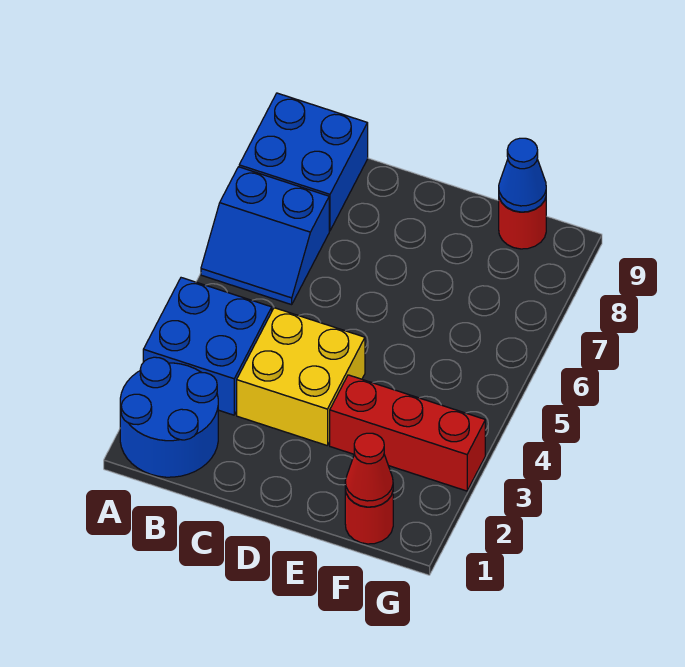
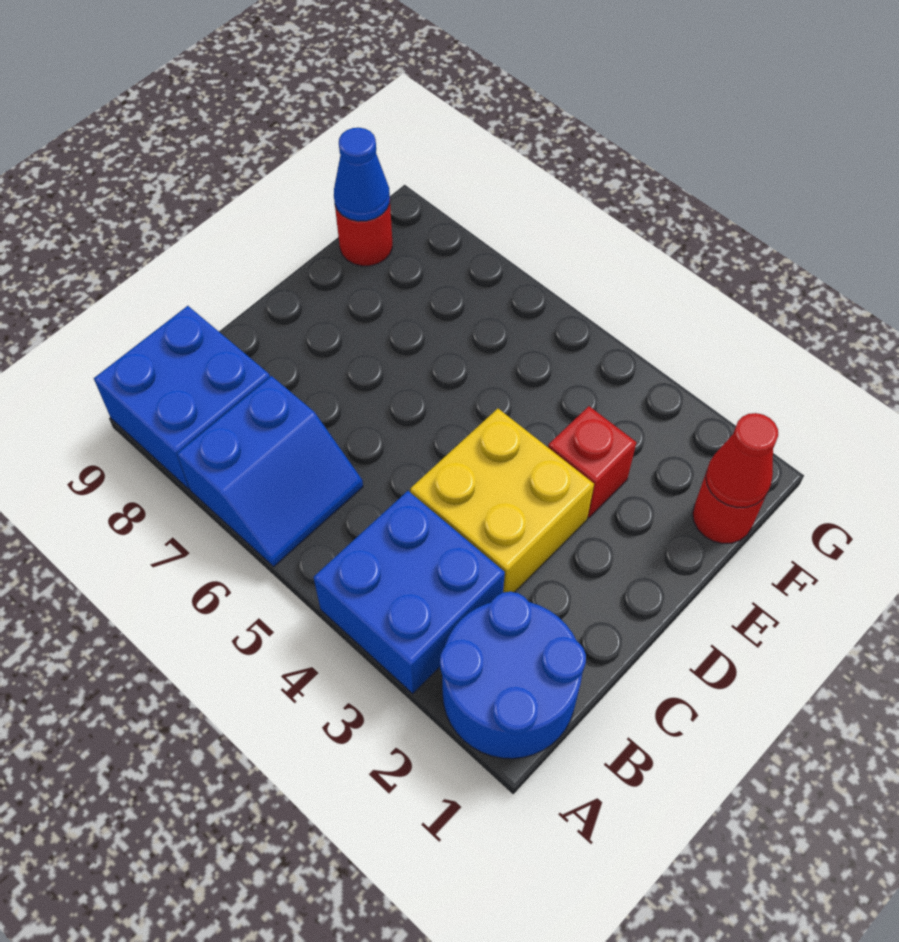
red 1x3 brick [330,375,485,491] -> red 1x1 brick [548,406,636,518]

